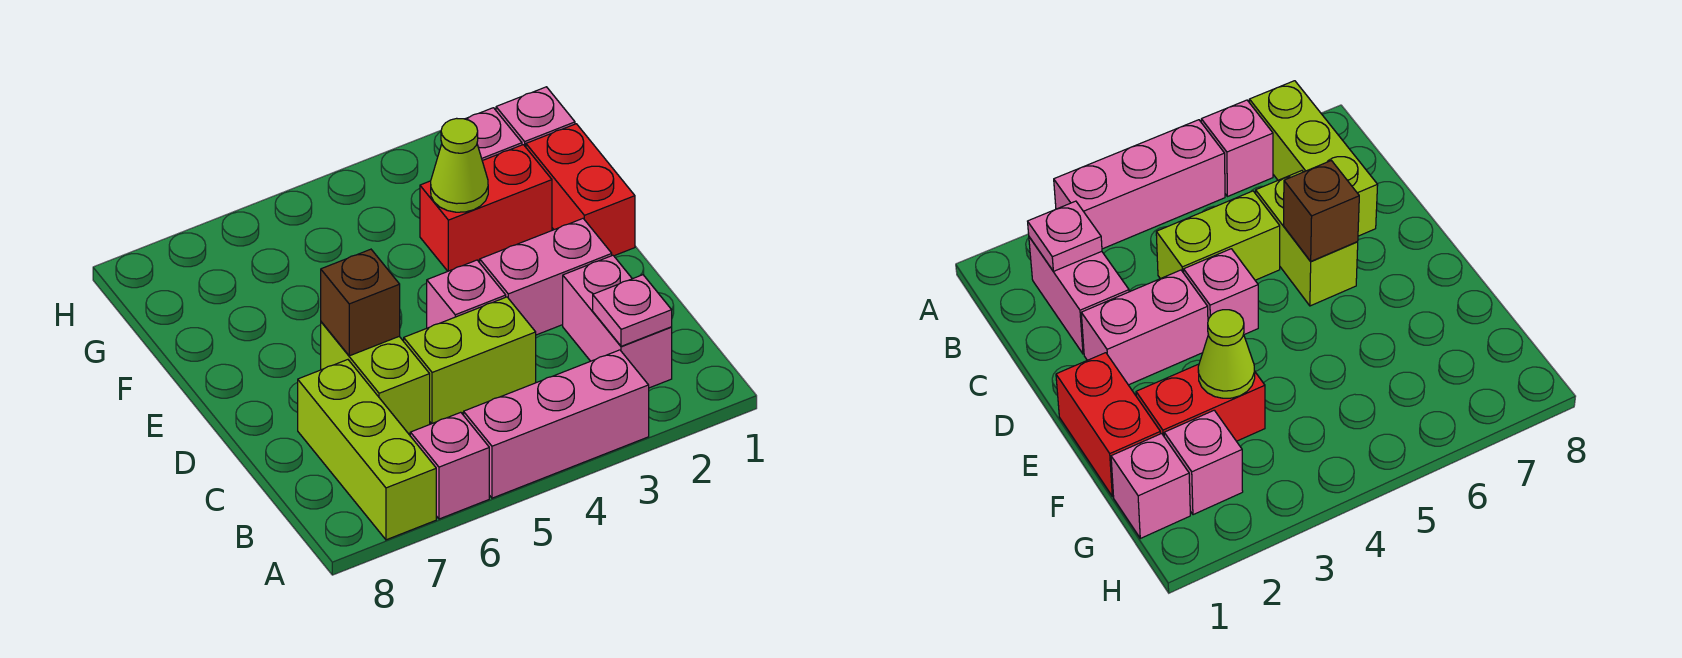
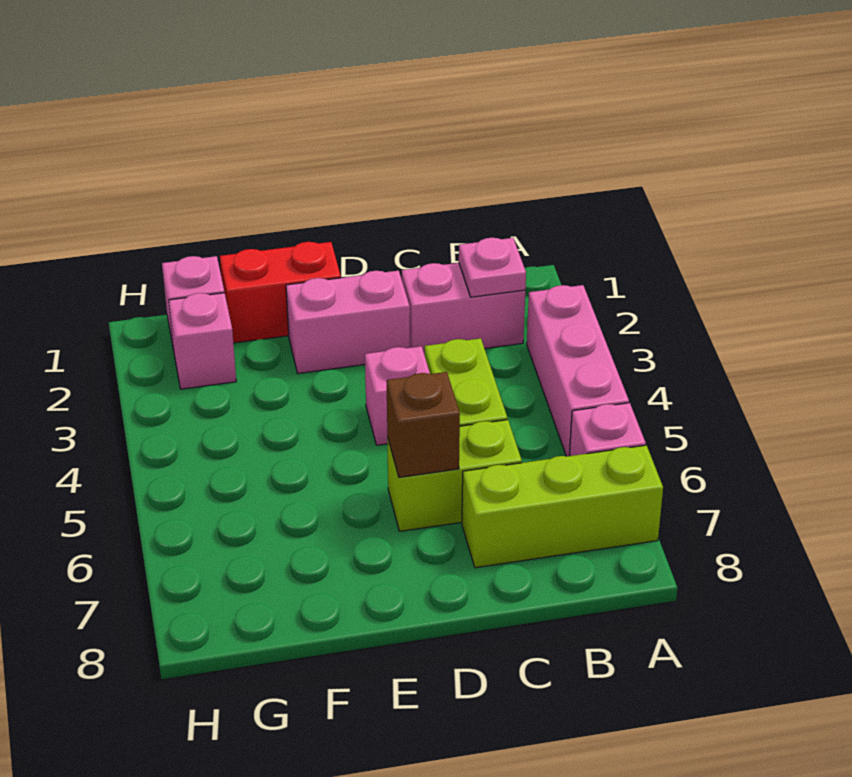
pink 1x2 brick [479,219,612,335] -> pink 1x2 brick turned to [286,271,410,374]
red 1x2 brick [420,145,552,271] -> none
lime 1x1 cone [431,118,488,212] -> none

